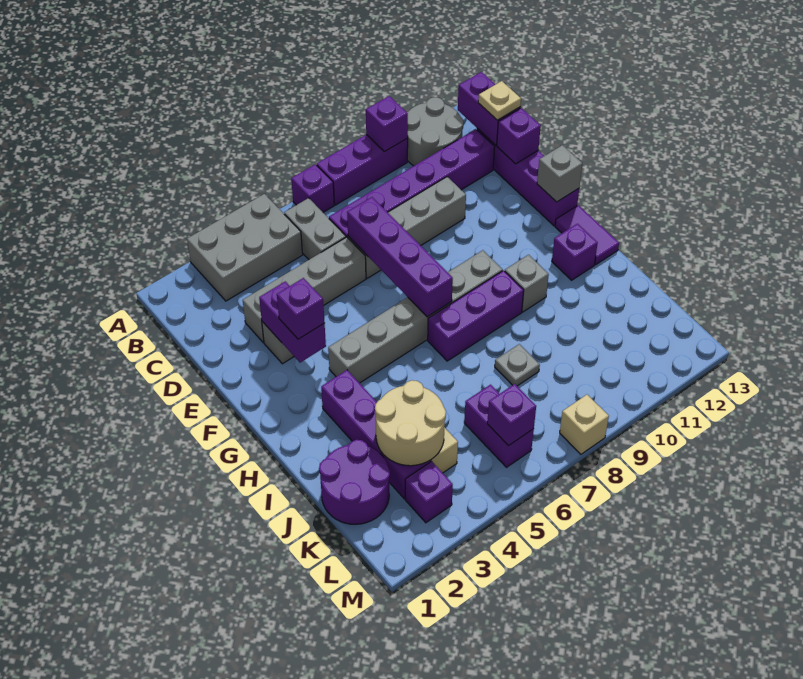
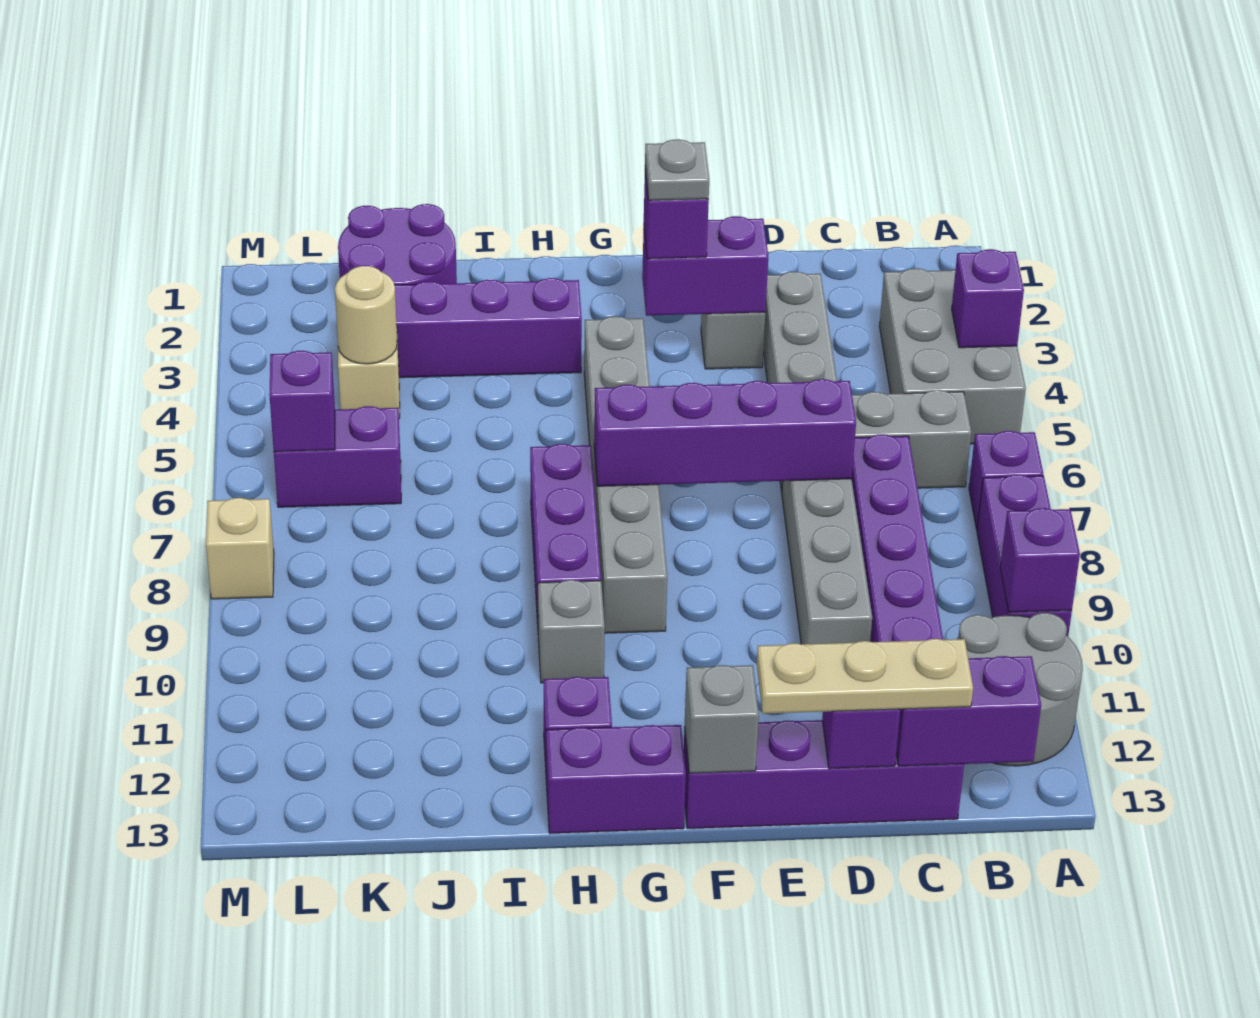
tan 1x1 plate [478,81,521,120] -> tan 1x3 plate [757,639,973,714]
purple 1x2 tile [555,205,619,265] -> purple 1x2 brick [546,725,686,834]
tan 2x2 round brick [375,380,446,466] -> tan 1x1 round brick [335,266,397,364]
grey 1x1 plate [495,344,540,386] -> grey 1x1 plate moved to [645,139,709,200]
purple 1x1 brick [405,461,453,523] -> purple 1x1 brick moved to [952,249,1024,348]

